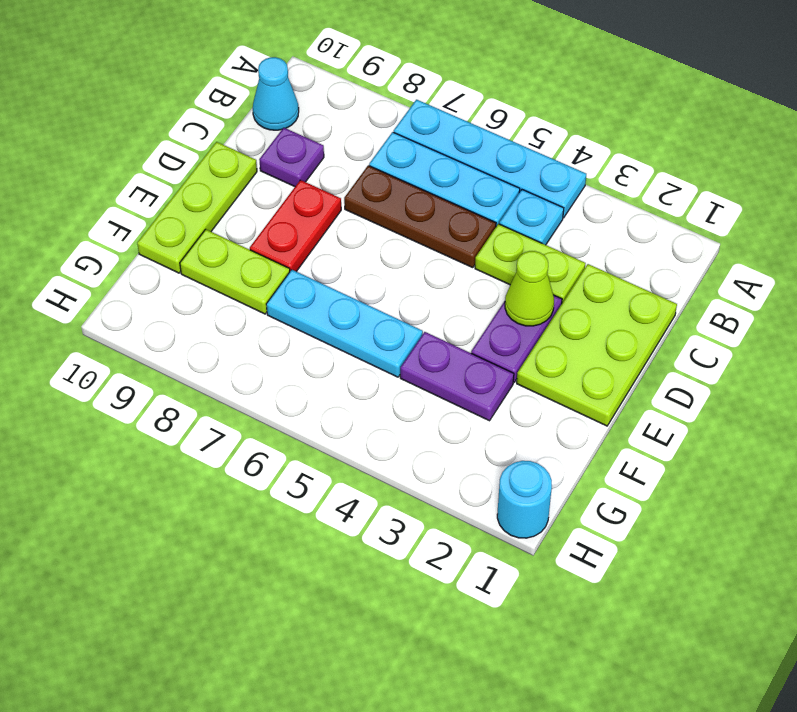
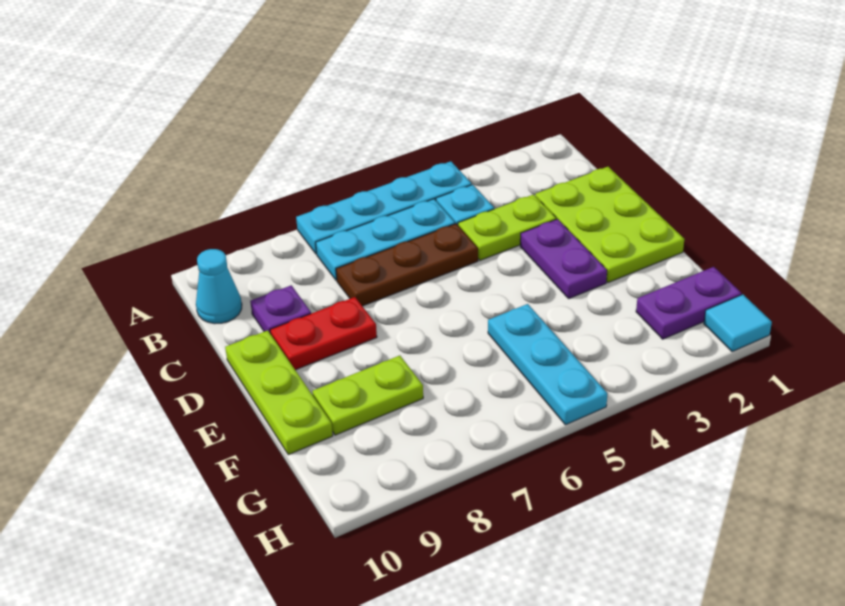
lime 1x1 cone [505,251,554,326] -> none
red 1x2 plate [250,180,341,272] -> red 1x2 plate turned to [270,297,377,370]
purple 1x2 plate [400,332,514,421] -> purple 1x2 plate moved to [636,267,742,339]
cyan 1x3 plate [266,270,423,377] -> cyan 1x3 plate turned to [488,304,607,425]
cyan 1x1 round brick [497,461,552,538] -> cyan 1x1 tile [704,295,772,352]

